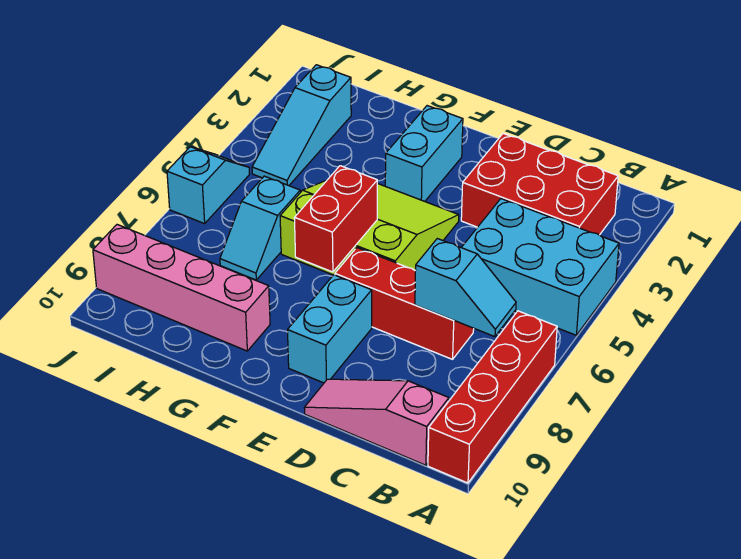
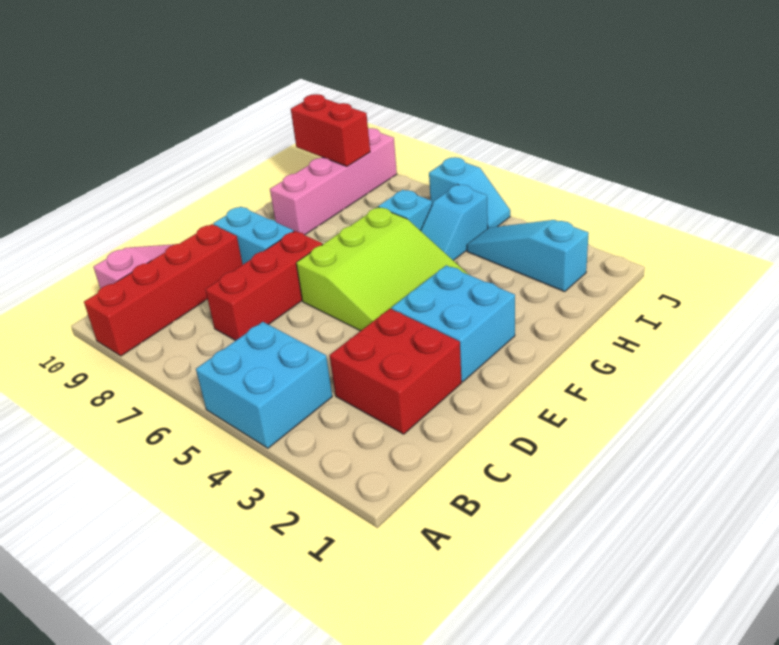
cyan 2x3 brick [461,199,619,335] -> cyan 2x2 brick [196,322,332,448]
red 1x4 brick [428,311,557,483] -> red 1x4 brick turned to [84,224,243,356]
red 2x3 brick [461,134,618,235] -> red 2x2 brick [330,309,461,434]
cyan 1x2 slope [415,239,516,337] -> cyan 1x2 slope moved to [421,184,488,260]
cyan 1x2 brick [385,106,463,201] -> cyan 2x2 brick [392,265,515,382]
red 1x2 brick [295,166,377,272] -> red 1x2 brick moved to [291,94,370,166]

